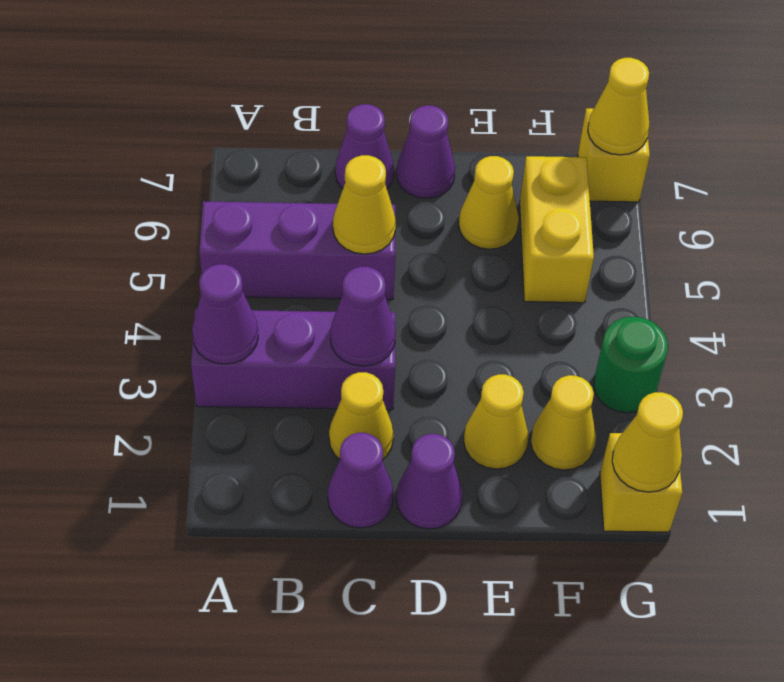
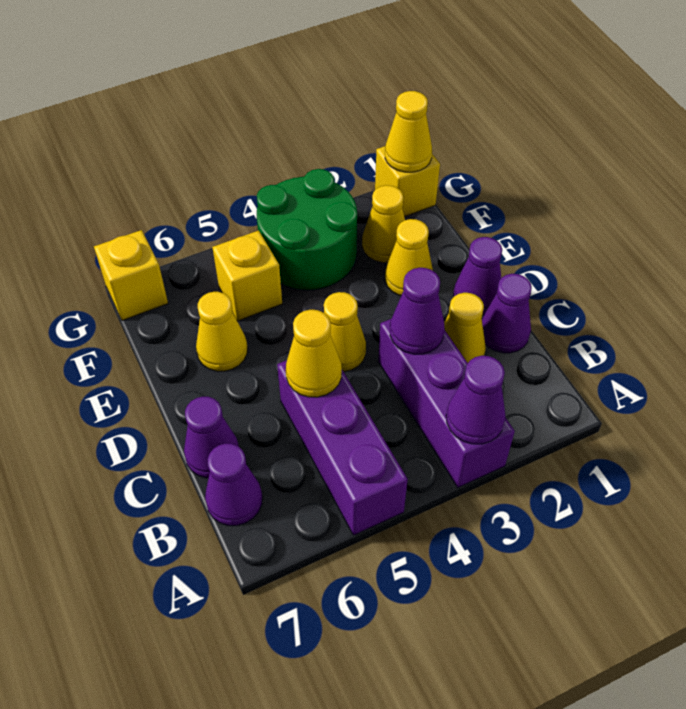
purple 1x1 cone [397,105,455,198] -> purple 1x1 cone moved to [205,444,262,526]
yellow 1x2 brick [520,156,594,303] -> yellow 1x1 brick [212,230,282,321]
green 1x1 round brick [594,316,668,413] -> green 2x2 round brick [257,169,357,290]
yellow 1x1 cone [588,58,649,155] -> yellow 1x1 cone moved to [324,292,366,372]

